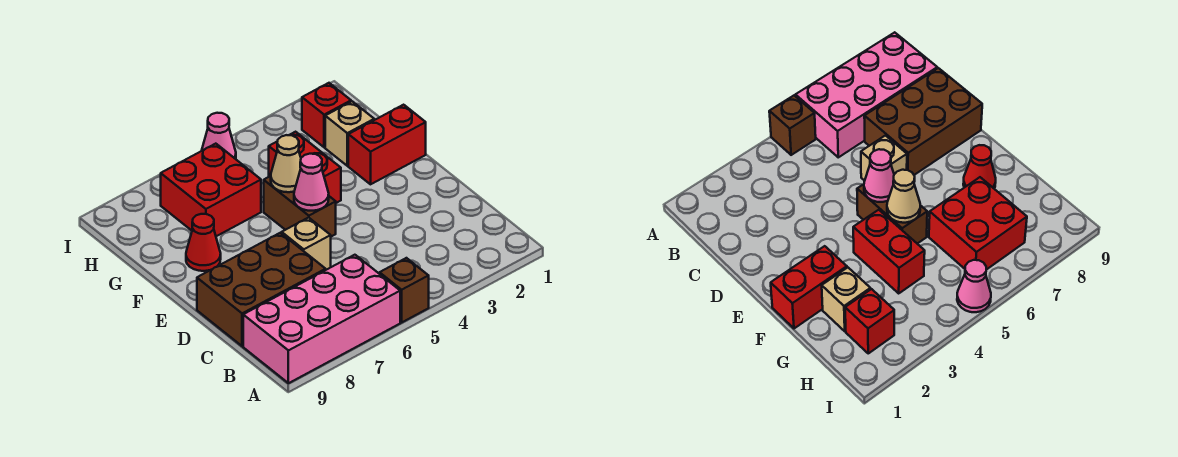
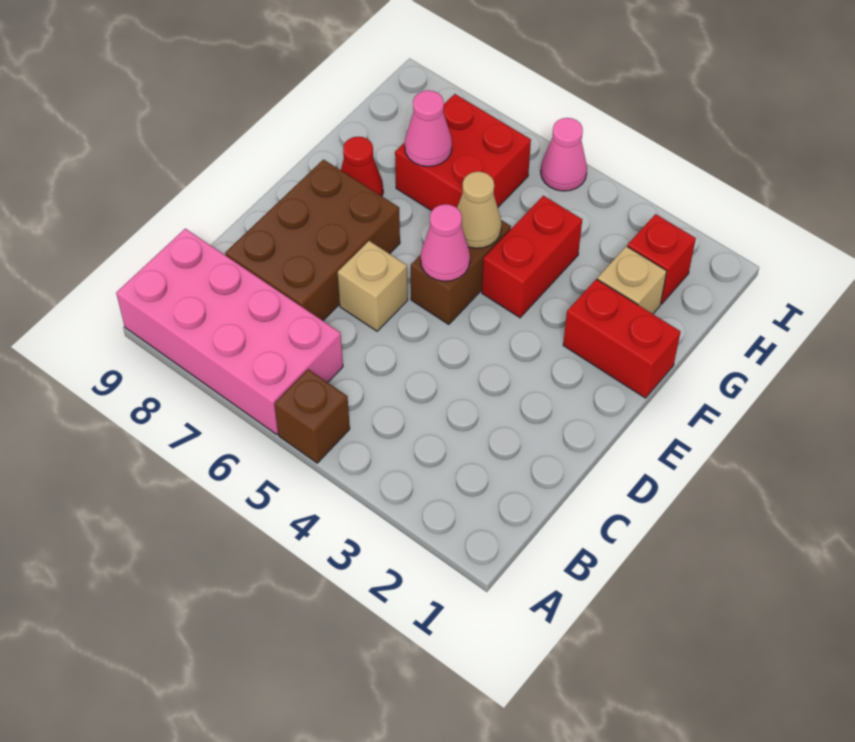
brown 2x3 brick [197,233,326,346] -> brown 2x3 brick turned to [225,160,400,321]
none -> pink 1x1 cone [405,90,452,167]

